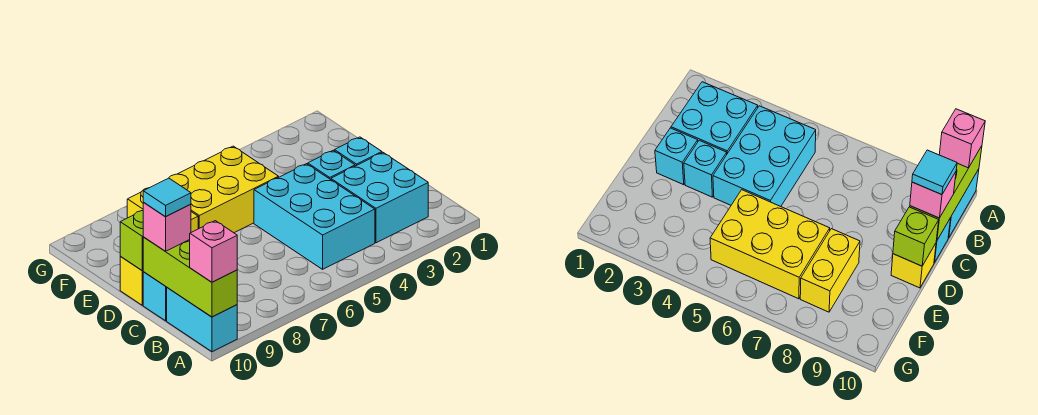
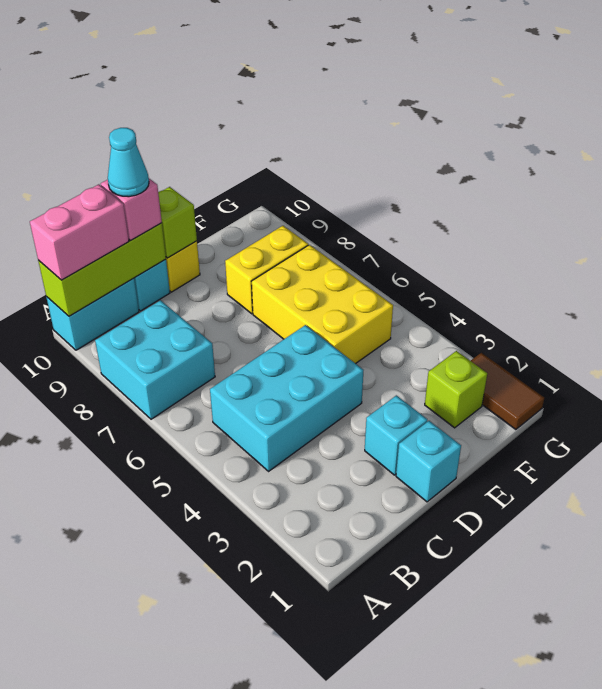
pink 1x1 brick [190,221,237,282] -> pink 1x2 brick [30,184,129,280]
cyan 2x2 brick [331,153,428,243] -> cyan 2x2 brick moved to [95,300,215,419]
cyan 1x1 tile [143,178,191,217] -> cyan 1x1 cone [108,128,149,197]
cyan 1x1 brick [308,150,355,180] -> cyan 1x1 brick moved to [396,421,461,502]
none -> lime 1x1 brick [425,351,487,428]
none -> brown 1x2 tile [471,353,544,430]

